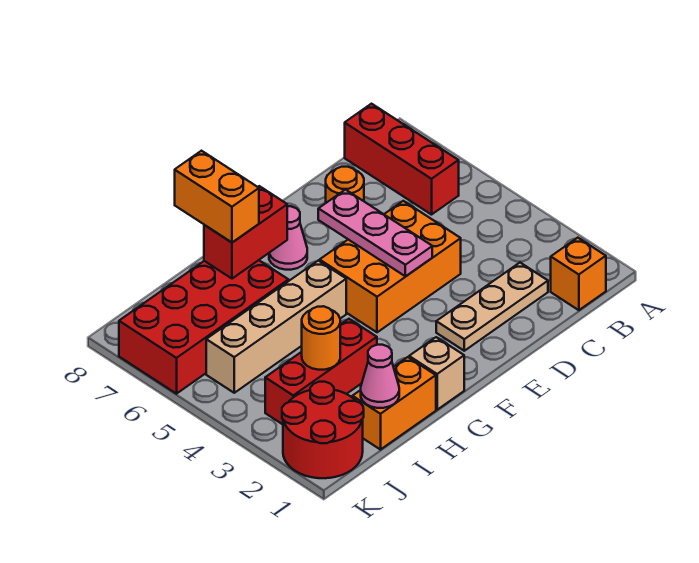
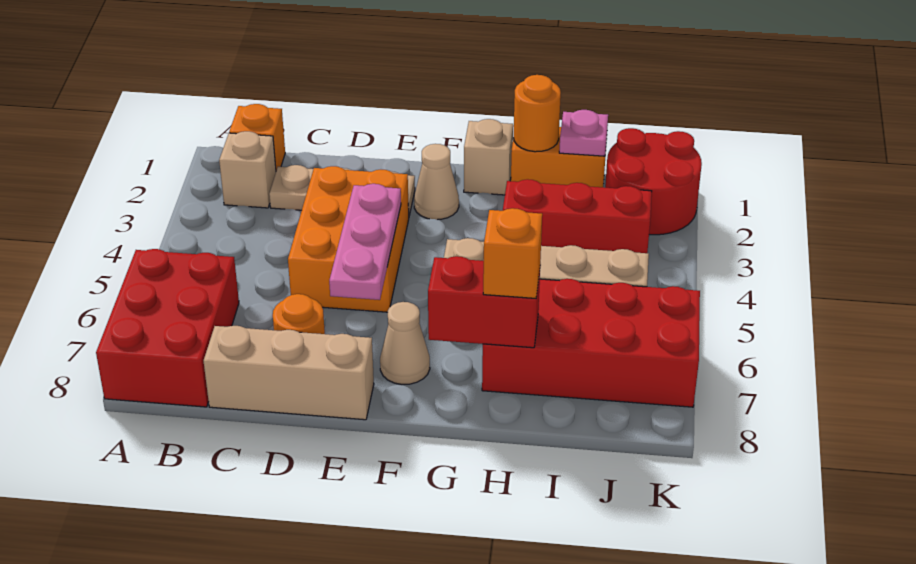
none -> tan 1x1 brick [219,131,276,208]
red 1x3 brick [345,104,459,215] -> red 2x3 brick [96,249,239,407]
none -> tan 1x3 brick [204,326,374,420]
orange 2x3 brick [320,201,461,332] -> orange 2x3 brick turned to [288,166,409,312]
none -> tan 1x1 cone [414,144,459,220]
pink 1x1 cone [269,206,307,270] -> tan 1x1 cone [380,302,430,384]
orange 1x2 brick [175,151,259,242] -> orange 1x1 brick [483,208,542,298]
pink 1x1 cone [361,345,399,408] -> pink 1x1 plate [559,110,608,156]
orange 1x1 round brick [302,306,340,370] -> orange 1x1 round brick moved to [514,75,561,152]

